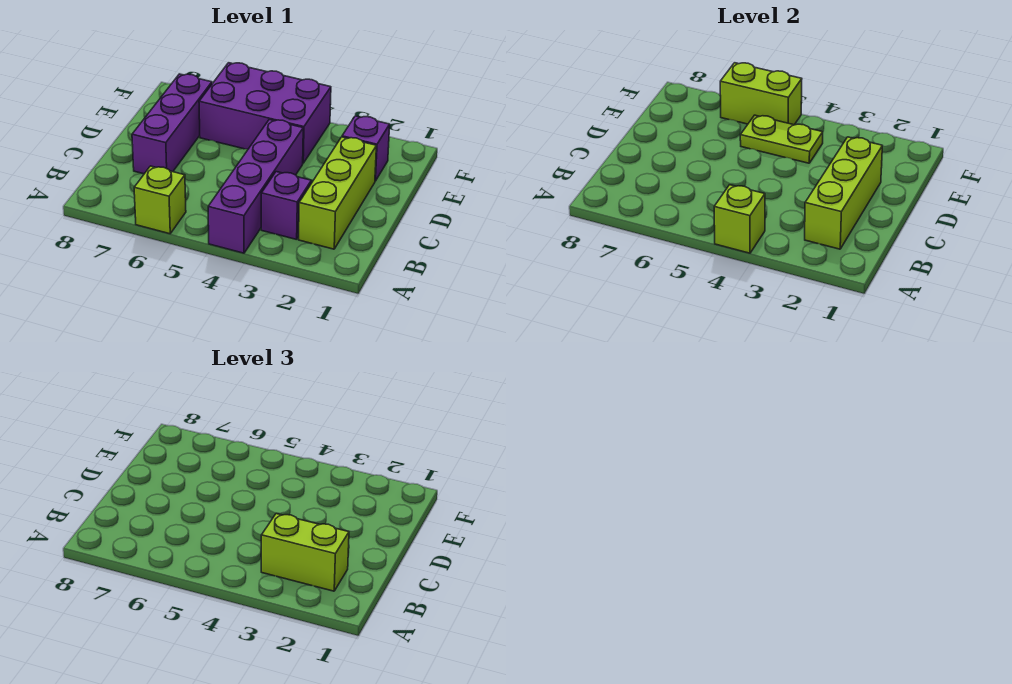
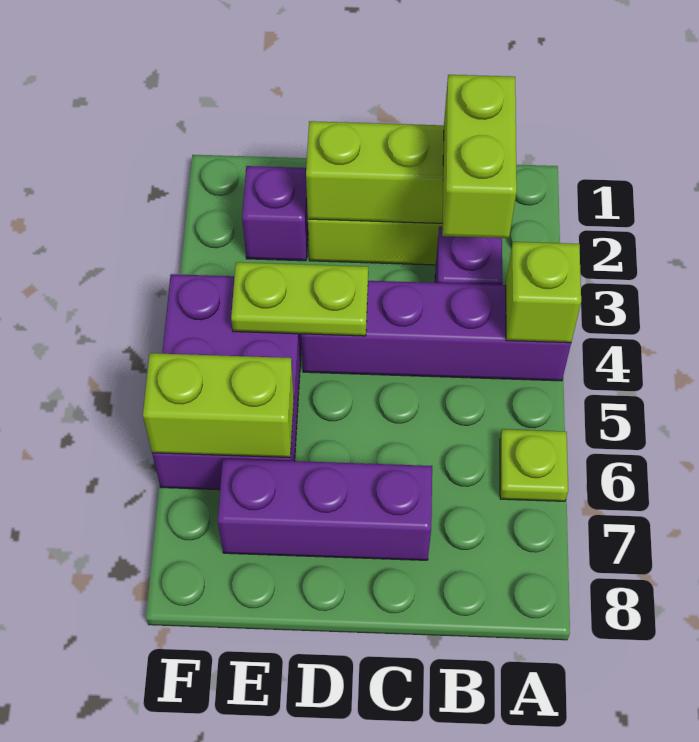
lime 1x1 brick [134,166,186,234] -> lime 1x1 plate [500,429,568,501]
lime 1x2 plate [740,115,823,163] -> lime 1x2 plate turned to [231,262,368,336]
lime 1x2 brick [720,63,802,125] -> lime 1x2 brick turned to [143,353,294,458]

